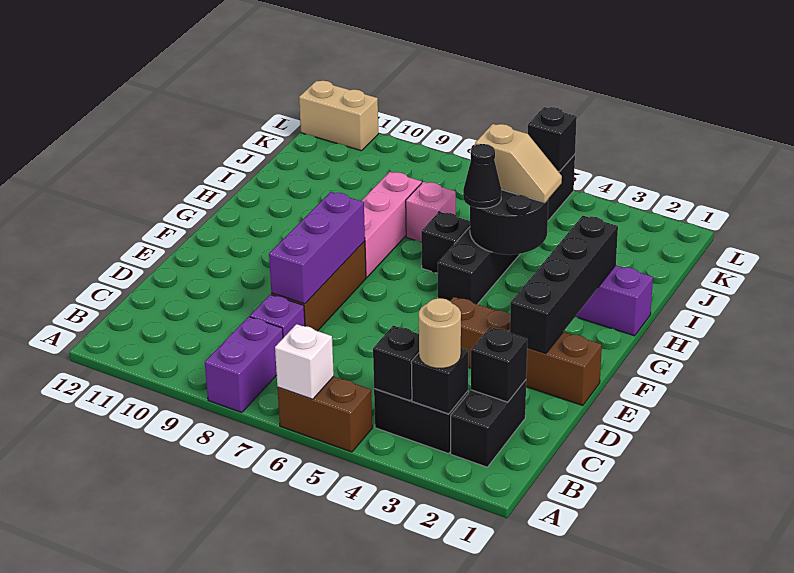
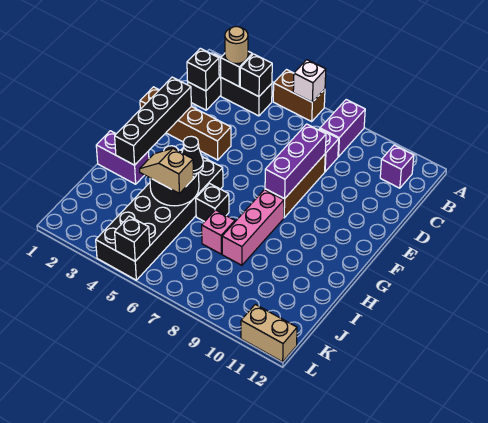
none -> purple 1x1 brick [380,145,414,188]
black 1x6 brick [438,155,575,304] -> black 2x6 brick [96,148,223,280]

